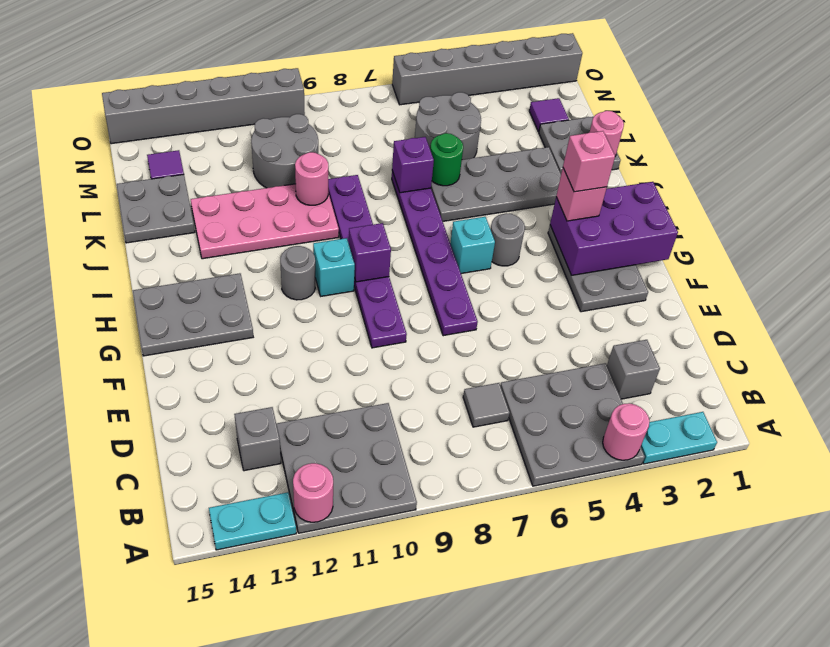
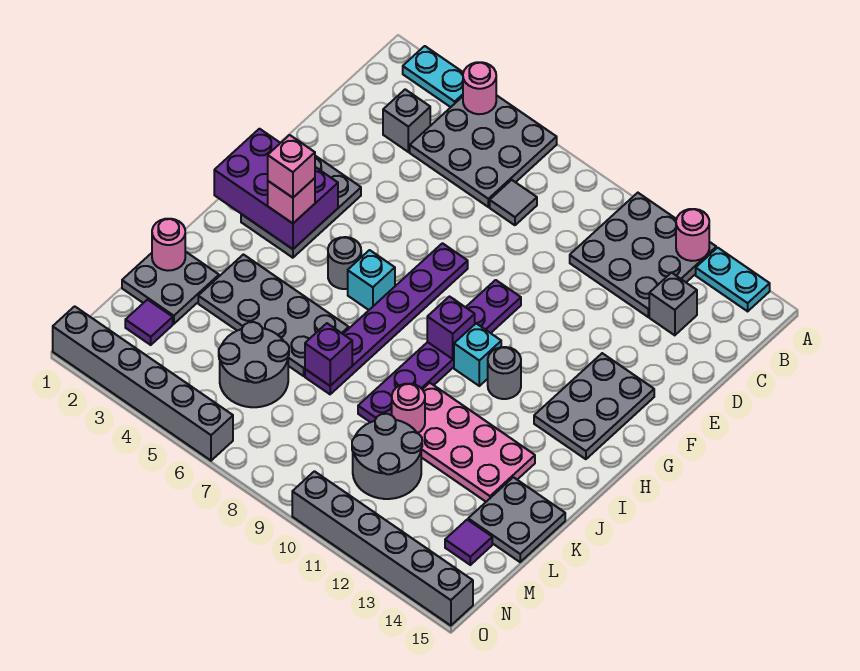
grey 2x3 plate [133,273,253,356] -> grey 2x3 plate turned to [534,353,654,459]
green 1x1 round brick [430,133,463,186] -> none

